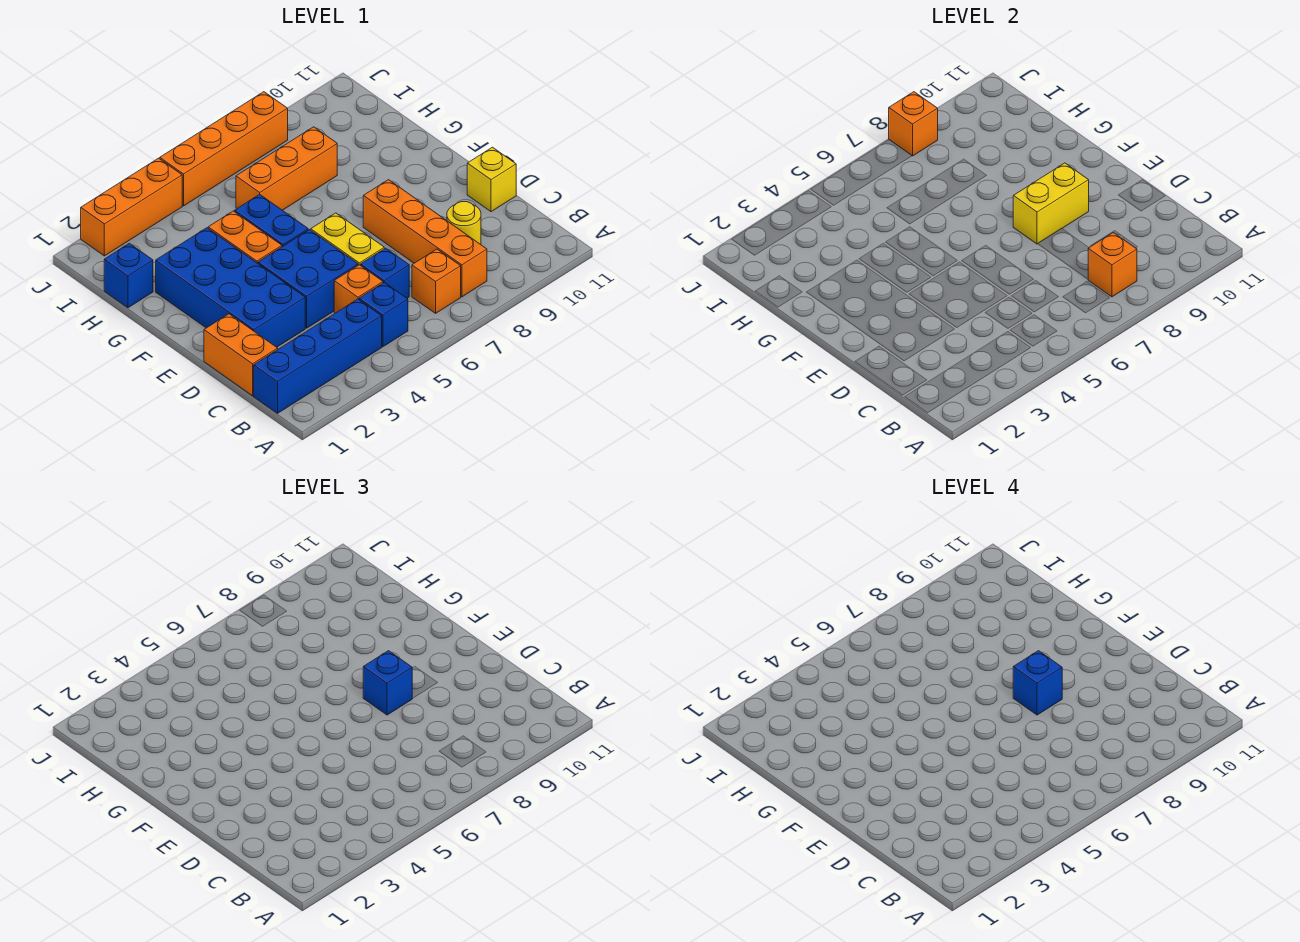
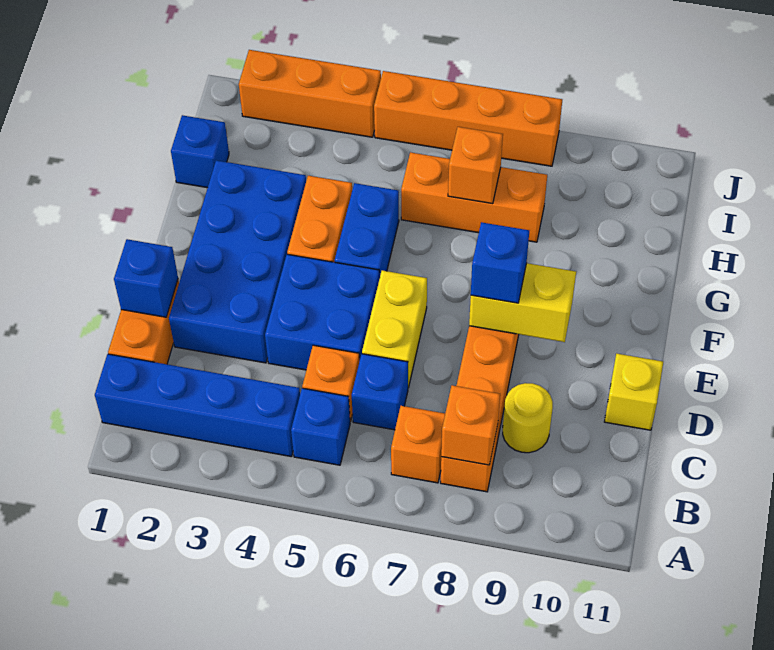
blue 1x1 brick [1013,651,1062,715] -> blue 1x1 brick moved to [114,239,178,317]
orange 1x1 brick [889,92,938,156] -> orange 1x1 brick moved to [448,127,503,204]

